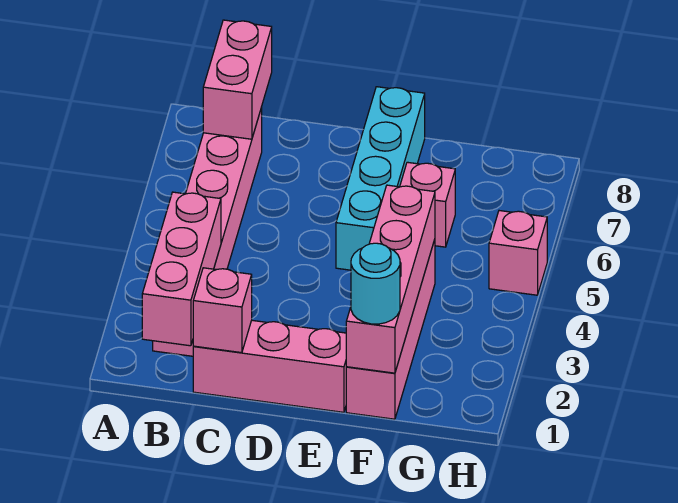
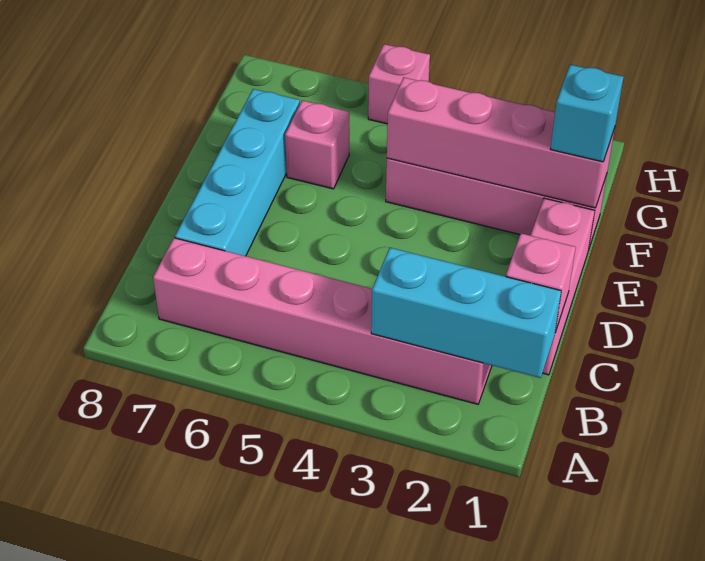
pink 1x3 brick [142,192,221,346] -> cyan 1x3 brick [371,248,561,378]
pink 1x2 brick [203,20,272,139] -> none
cyan 1x4 brick [336,87,425,270] -> cyan 1x4 brick turned to [175,89,300,256]
cyan 1x1 round brick [351,243,400,324] -> cyan 1x1 brick [551,65,623,162]

